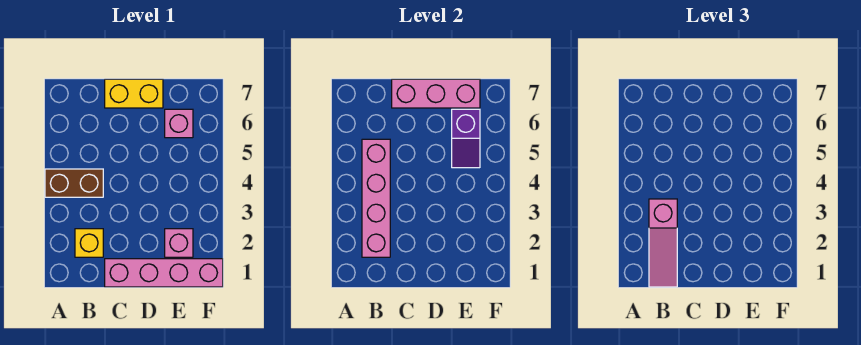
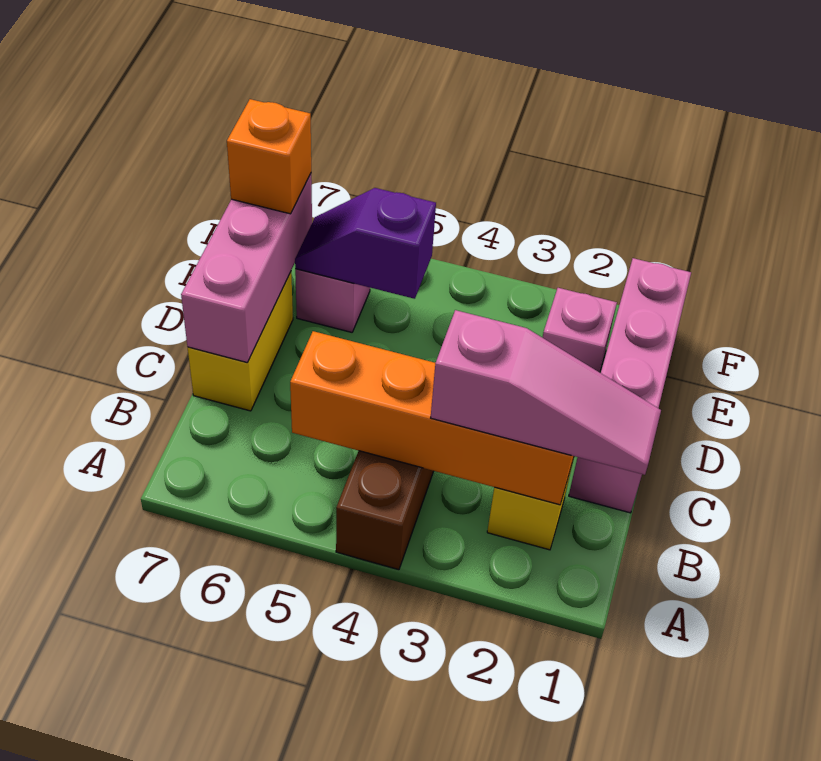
pink 1x4 brick [362,139,390,257] -> orange 1x4 brick [290,331,574,505]
purple 1x2 slope [452,109,480,168] -> purple 1x2 slope turned to [295,188,436,299]
none -> orange 1x1 brick [227,99,311,214]

